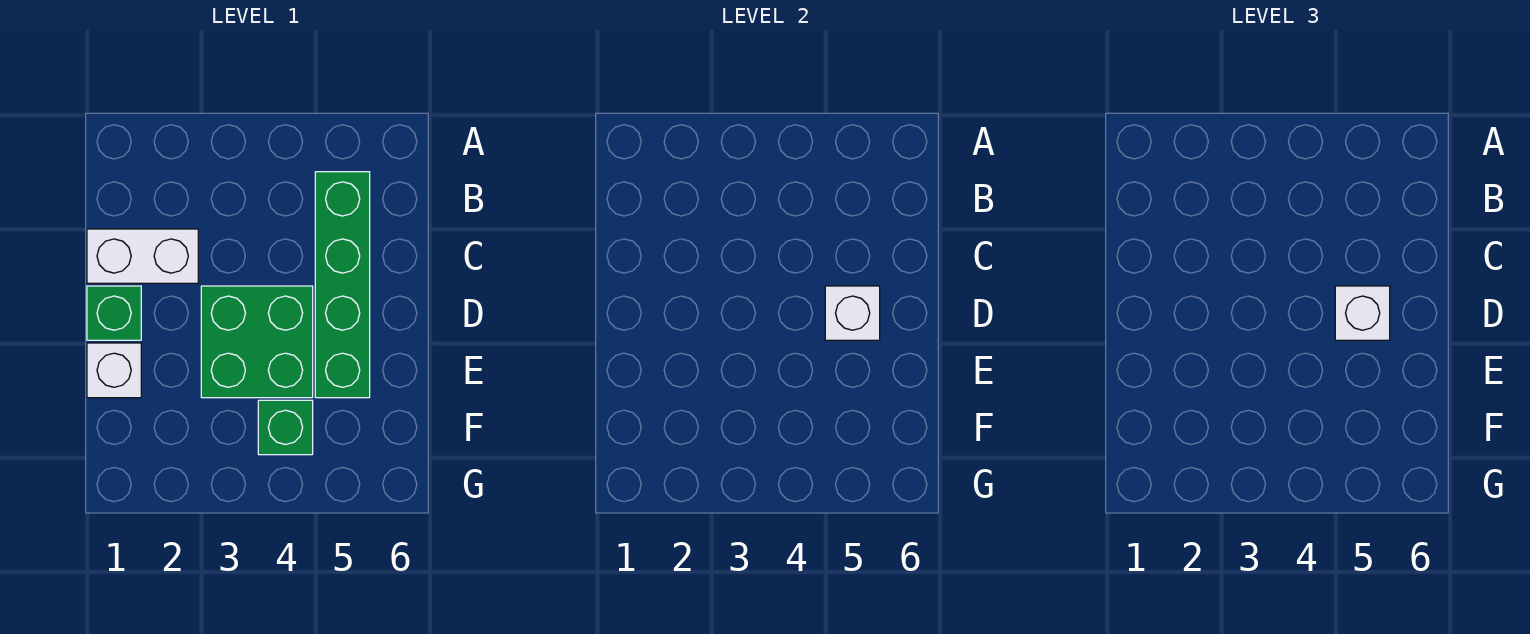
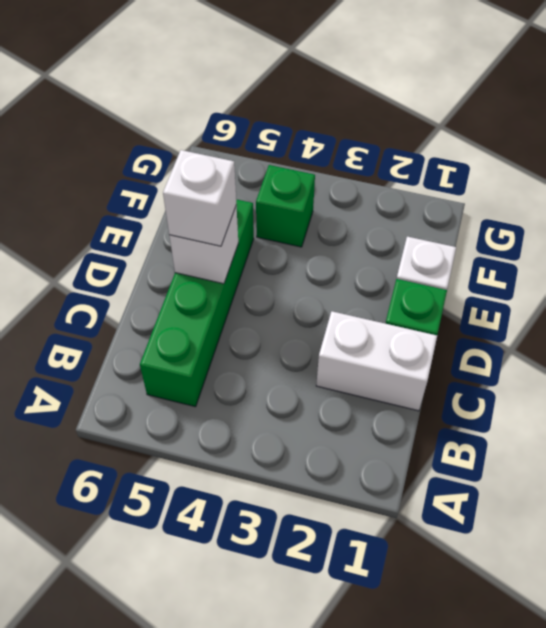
green 2x2 brick [201,286,313,398] -> none

